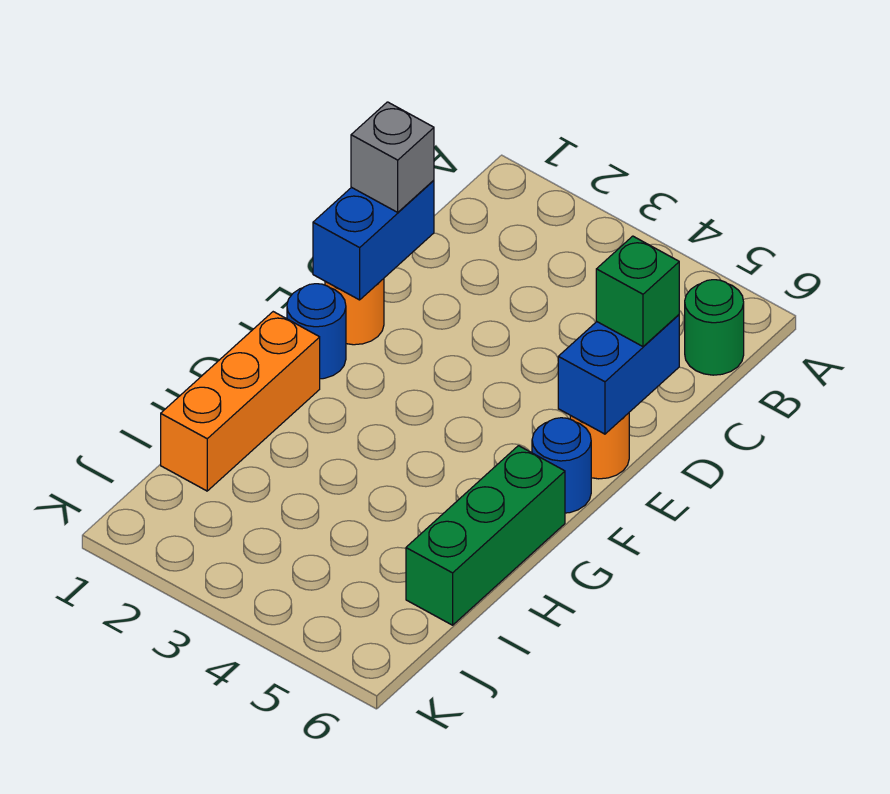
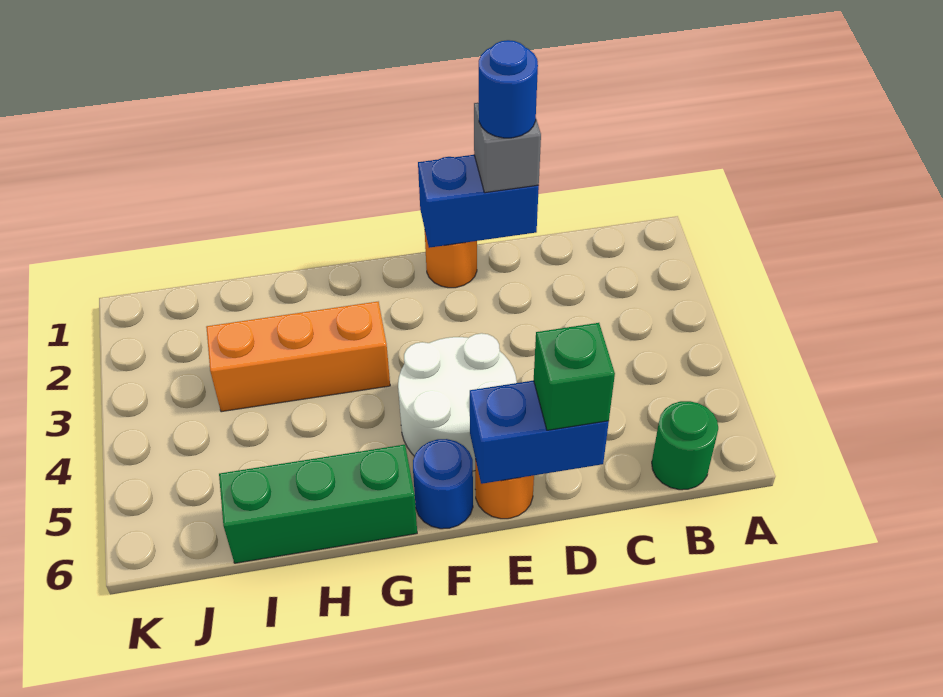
none -> white 2x2 round brick [398,333,517,471]
blue 1x1 round brick [287,284,346,379] -> blue 1x1 round brick moved to [479,40,538,138]
orange 1x3 brick [161,312,320,491] -> orange 1x3 brick moved to [206,302,390,412]

